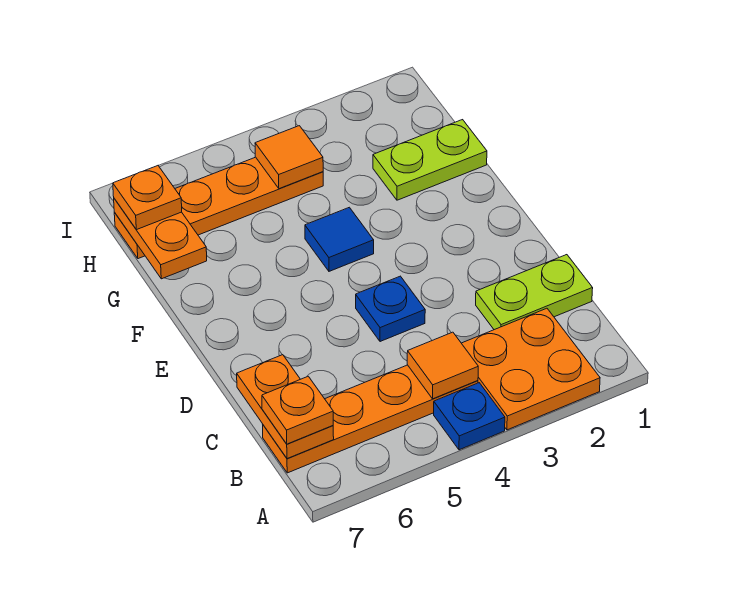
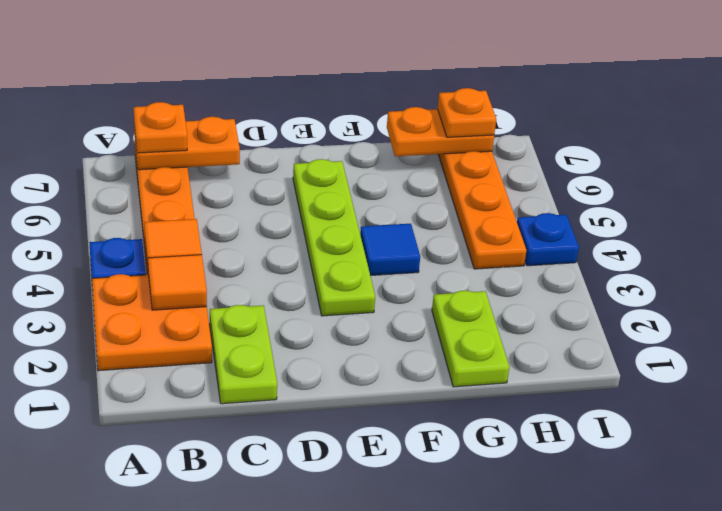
blue 1x1 plate [356,276,425,342] -> blue 1x1 plate moved to [517,213,579,266]
none -> lime 1x4 plate [293,159,375,316]
orange 1x1 tile [255,126,323,189] -> orange 1x1 tile moved to [148,255,207,310]

